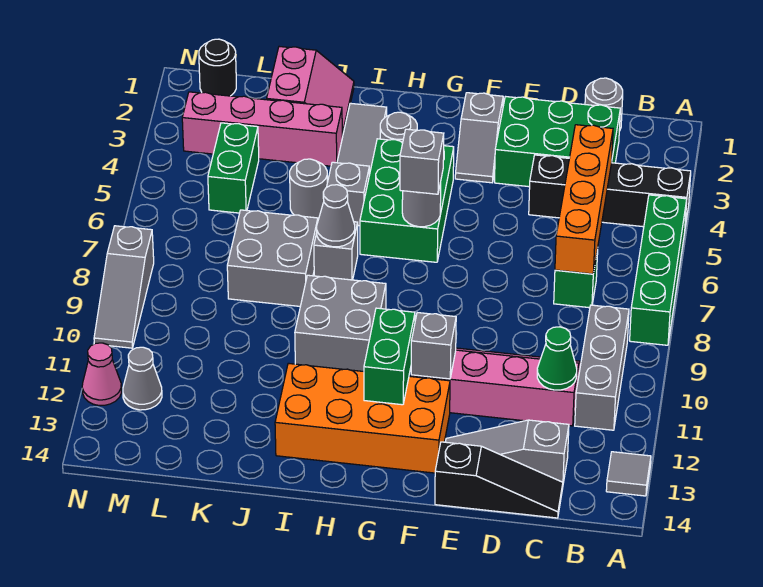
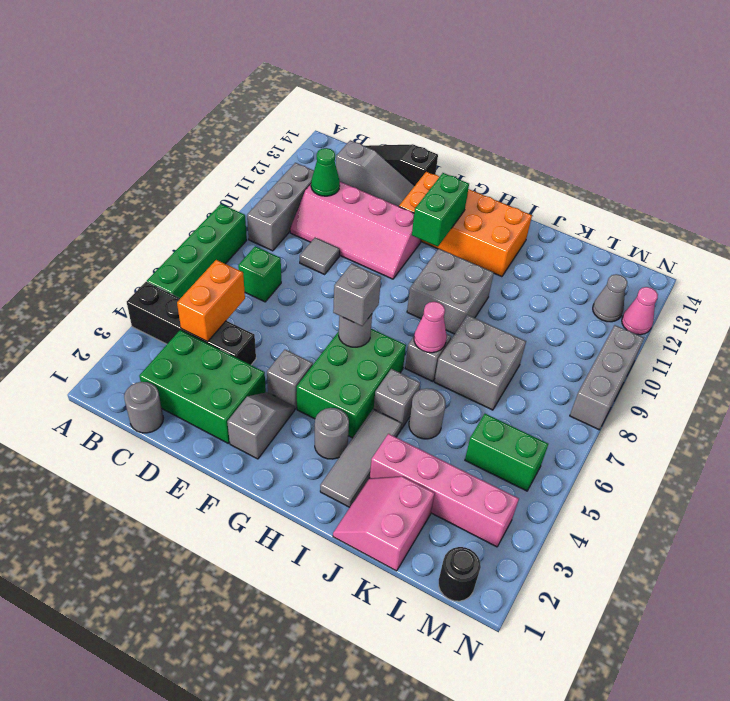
grey 1x1 tile [606,452,651,496] -> grey 1x1 tile moved to [300,238,340,274]
orange 1x4 brick [555,125,613,274] -> orange 1x2 brick [177,260,245,342]
grey 1x1 brick [411,313,456,379] -> grey 1x1 brick moved to [267,350,313,409]
grey 1x1 cone [317,185,355,247] -> pink 1x1 cone [414,302,447,353]
green 1x2 brick [208,123,259,213] -> green 1x2 brick turned to [465,414,548,491]
grey 1x3 slope [94,226,154,348] -> grey 1x3 brick [570,325,644,430]

